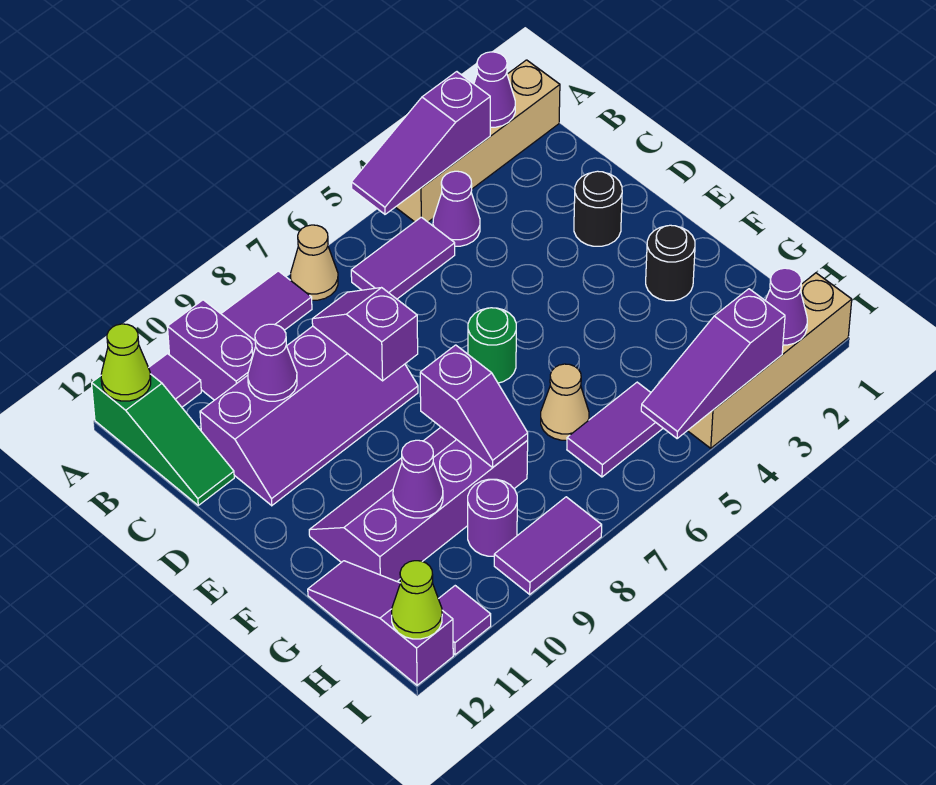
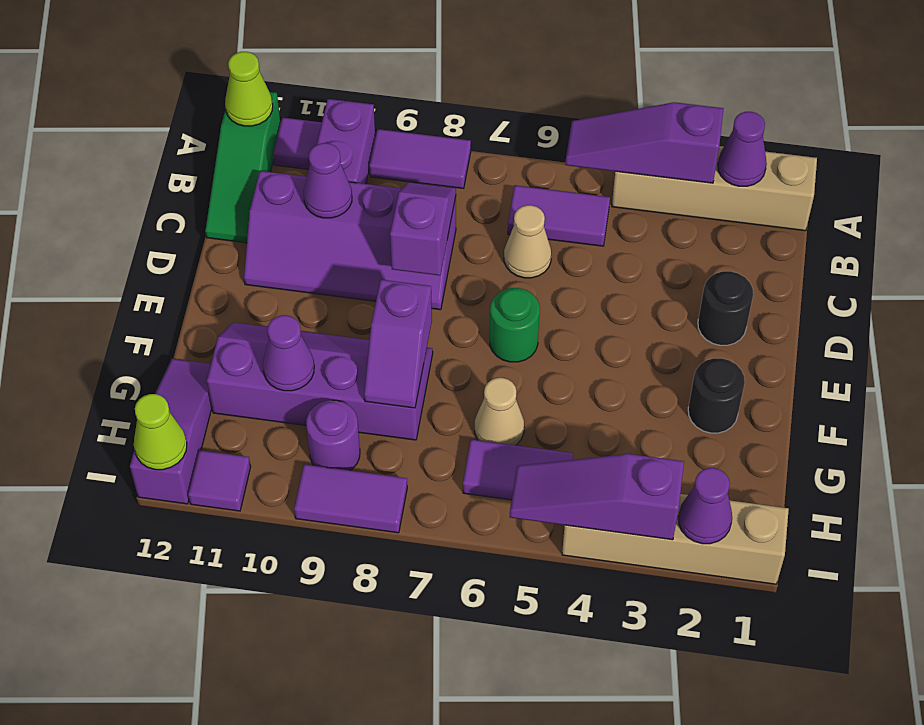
tan 1x1 cone [291,225,338,300] -> tan 1x1 cone moved to [504,205,551,278]
purple 1x1 cone [433,171,480,246] -> none

